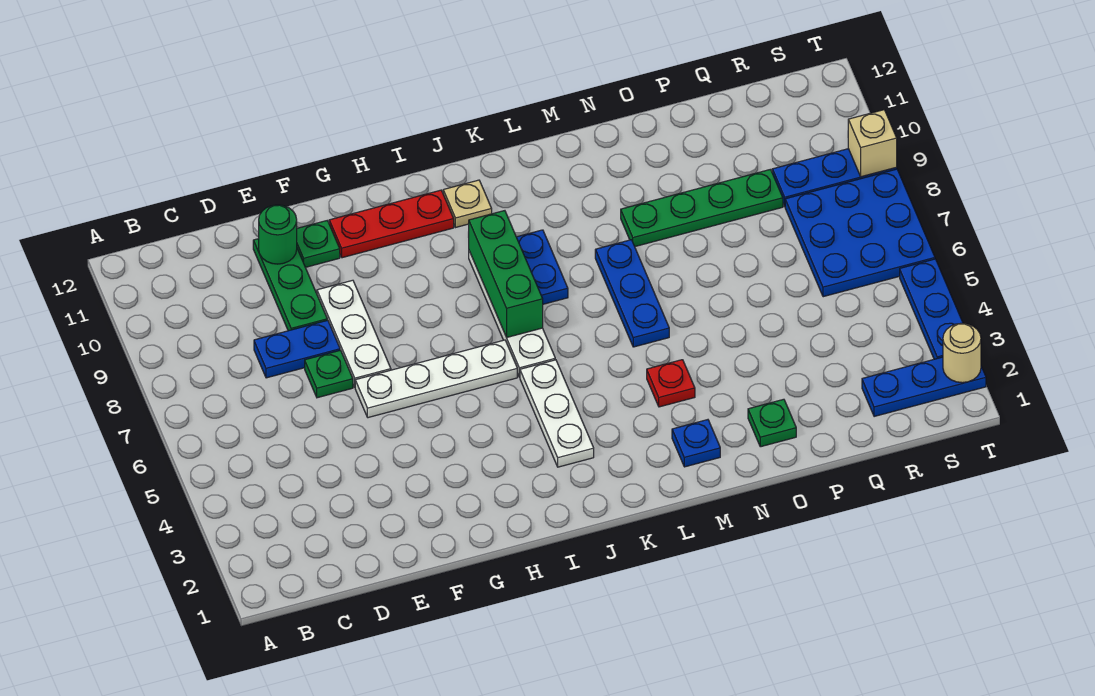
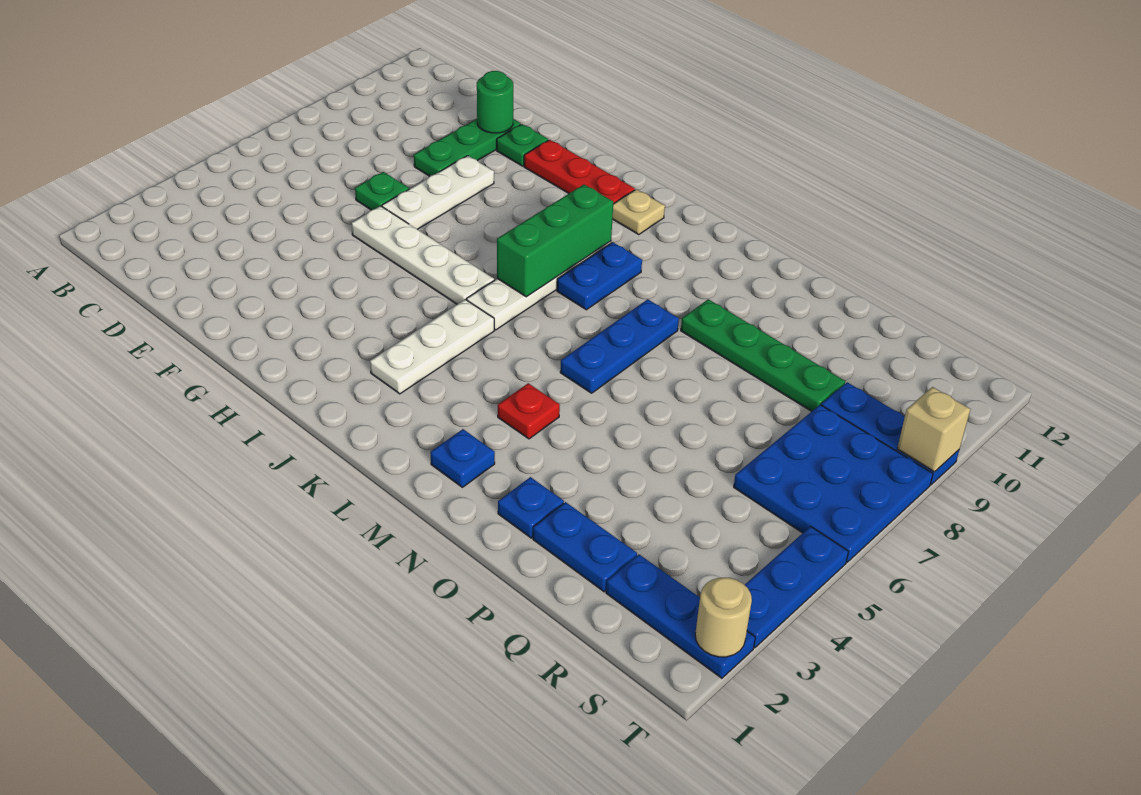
blue 1x2 plate [254,320,340,378] -> blue 1x2 plate moved to [533,502,637,592]
green 1x1 plate [748,399,796,447] -> blue 1x1 plate [498,477,564,538]

